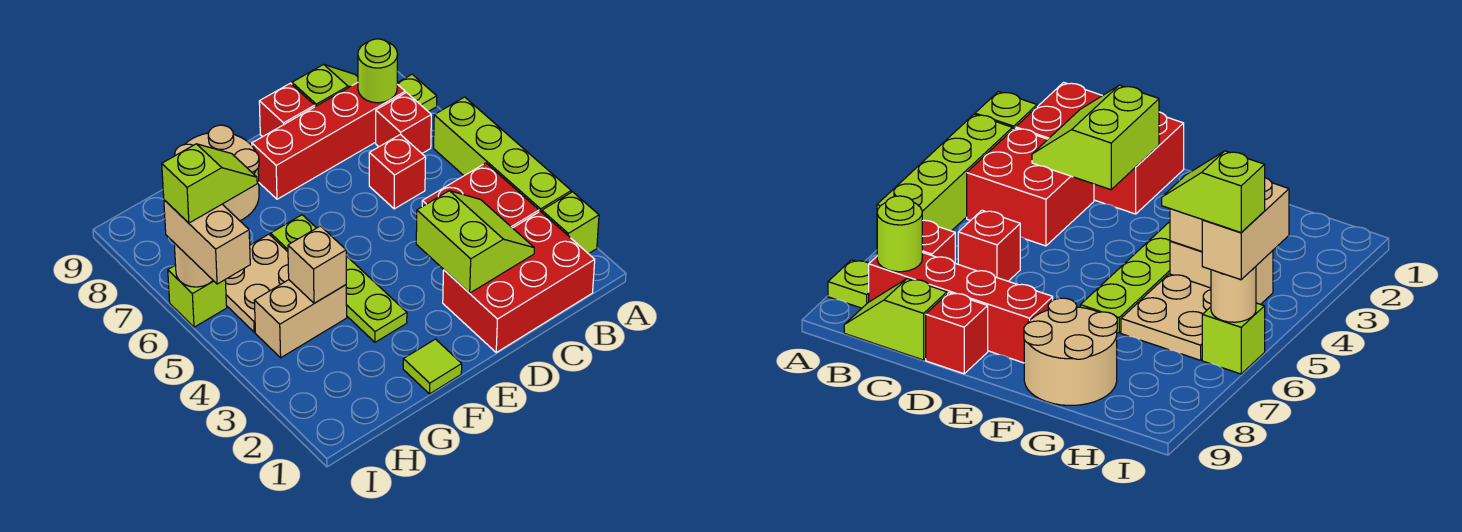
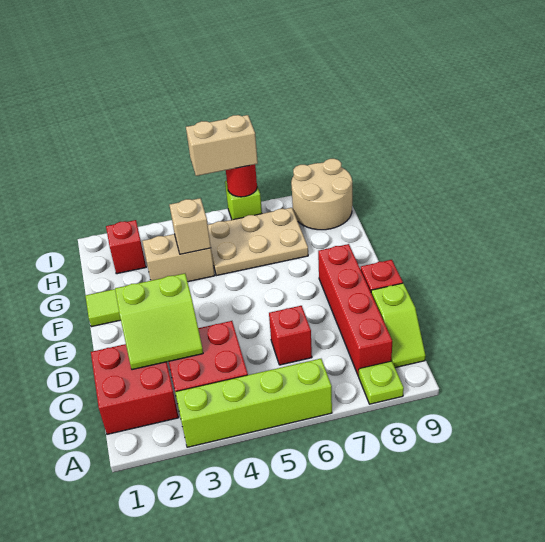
lime 1x1 brick [542,192,599,254] -> none
red 2x3 brick [443,211,595,352] -> red 2x2 brick [91,344,179,434]
red 1x1 brick [376,93,431,153] -> red 1x1 brick moved to [106,220,146,274]
lime 1x1 round brick [358,39,398,103] -> none
lime 1x4 plate [271,215,407,342] -> none
tan 2x2 round brick [175,125,259,221] -> tan 2x2 round brick moved to [291,159,352,230]
tan 1x2 brick [254,280,347,358] -> tan 1x2 brick turned to [142,234,215,282]
tan 2x2 plate [225,234,289,332] -> tan 2x3 plate [208,208,308,275]
lime 1x2 slope [162,144,257,223] -> none
tan 1x1 round brick [174,243,213,287] -> red 1x1 round brick [226,164,257,197]

